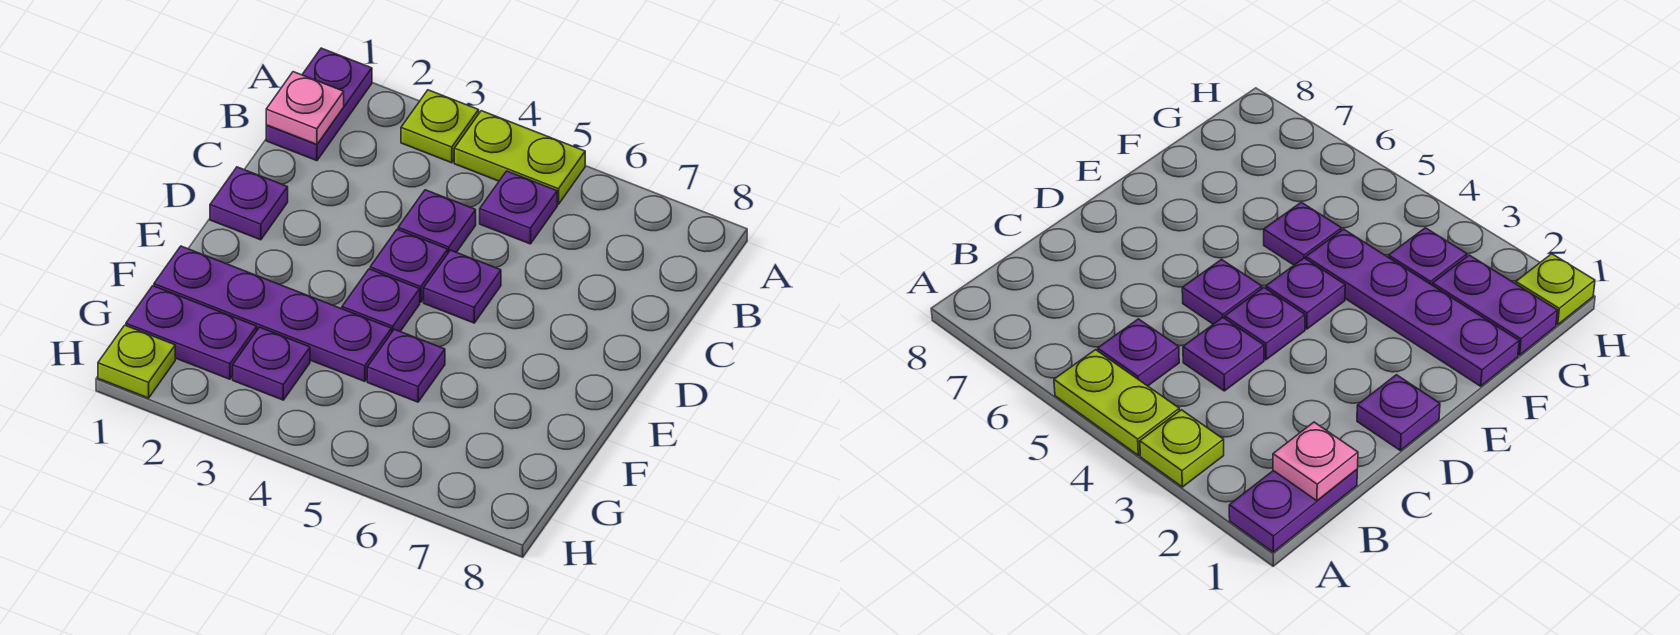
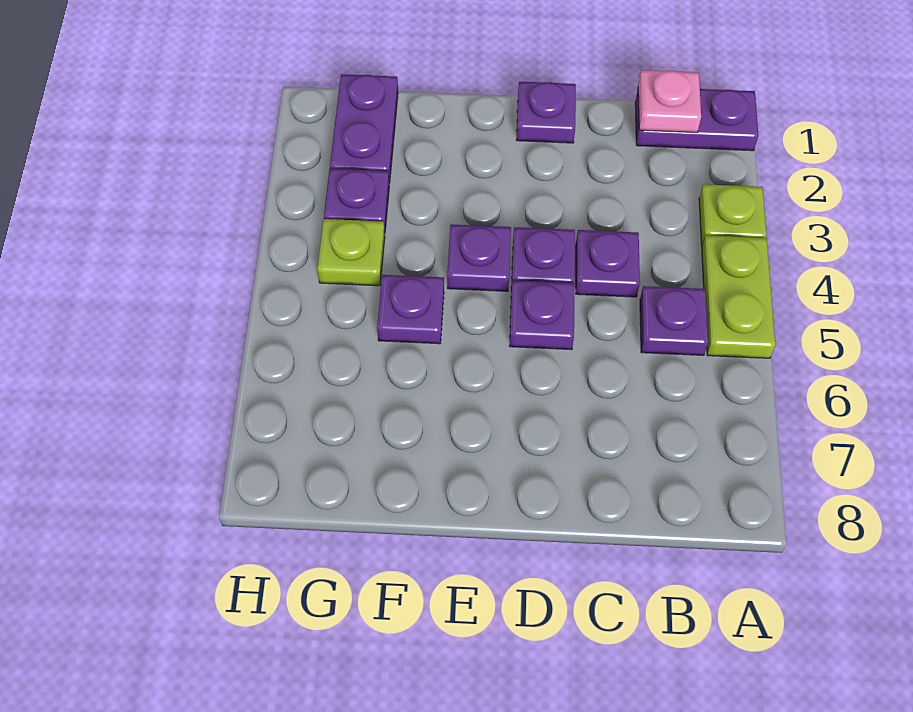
purple 1x4 plate [154,246,392,381] -> none
lime 1x1 plate [98,325,175,398] -> lime 1x1 plate moved to [317,219,385,286]

